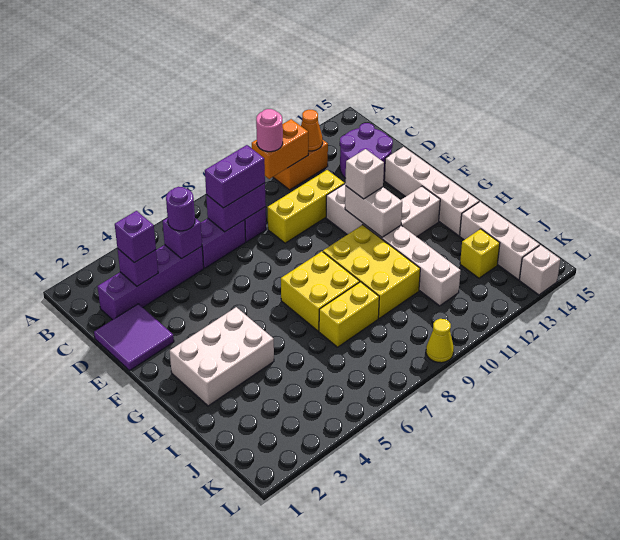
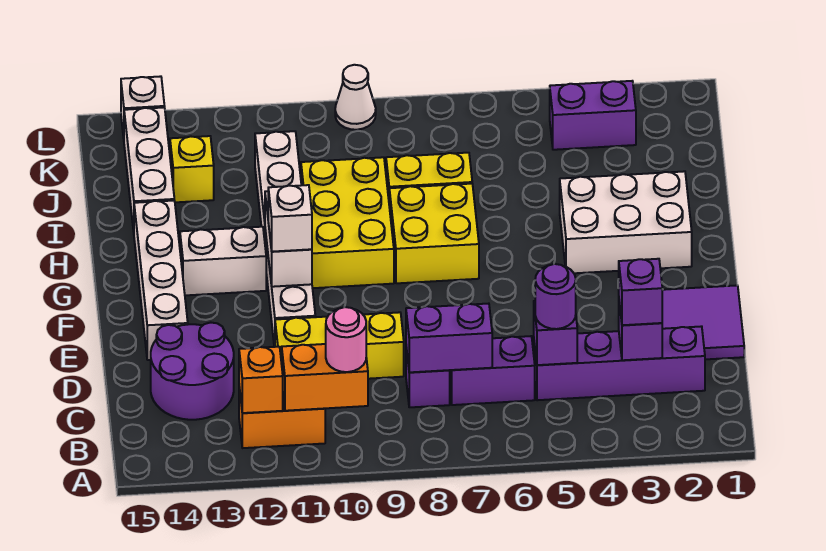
orange 1x1 cone [301,110,323,151] -> orange 1x1 brick [239,347,283,413]
purple 1x2 brick [205,145,265,208] -> purple 1x2 brick moved to [550,81,636,150]
yellow 1x1 cone [426,319,454,363] -> white 1x1 cone [335,65,376,130]

